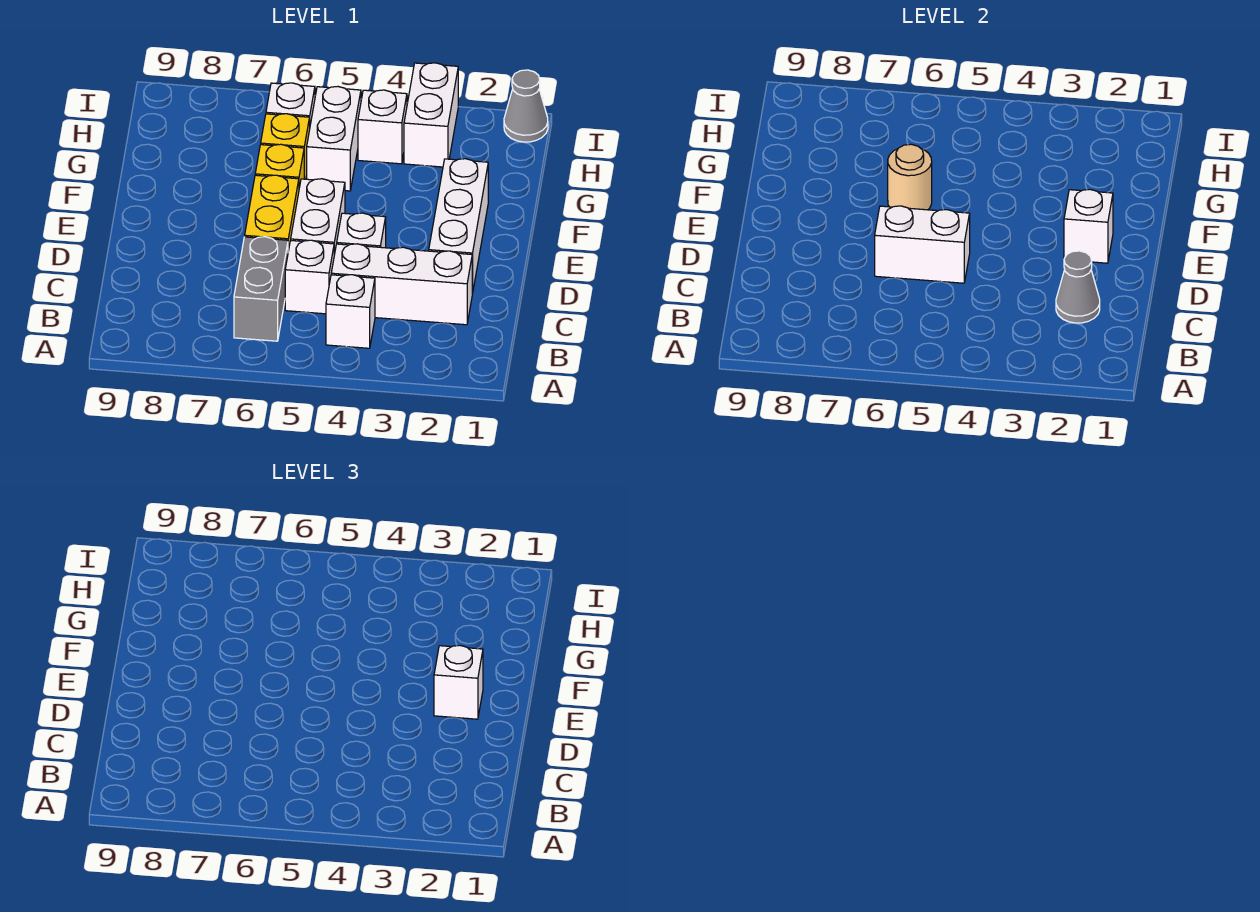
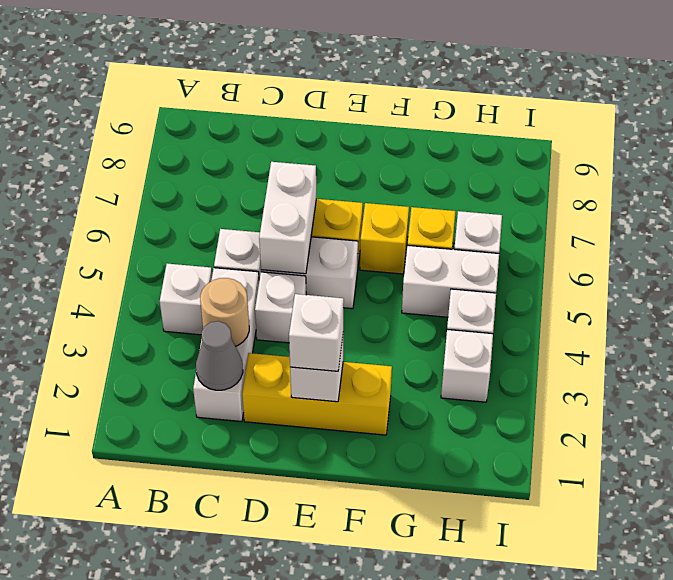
grey 1x2 brick [234,237,288,341] -> none
white 1x3 brick [429,159,488,294] -> yellow 1x3 brick [242,353,392,435]
tan 1x1 round brick [888,144,932,210] -> tan 1x1 round brick moved to [200,278,249,346]
white 1x2 brick [404,63,458,167] -> white 1x1 brick [441,329,493,402]
grey 1x1 cone [504,70,548,142] -> none

